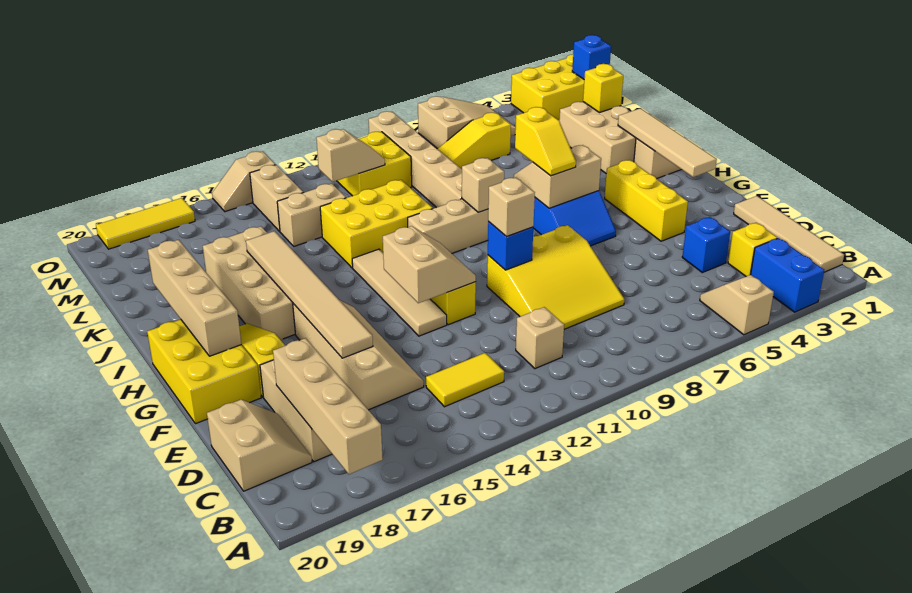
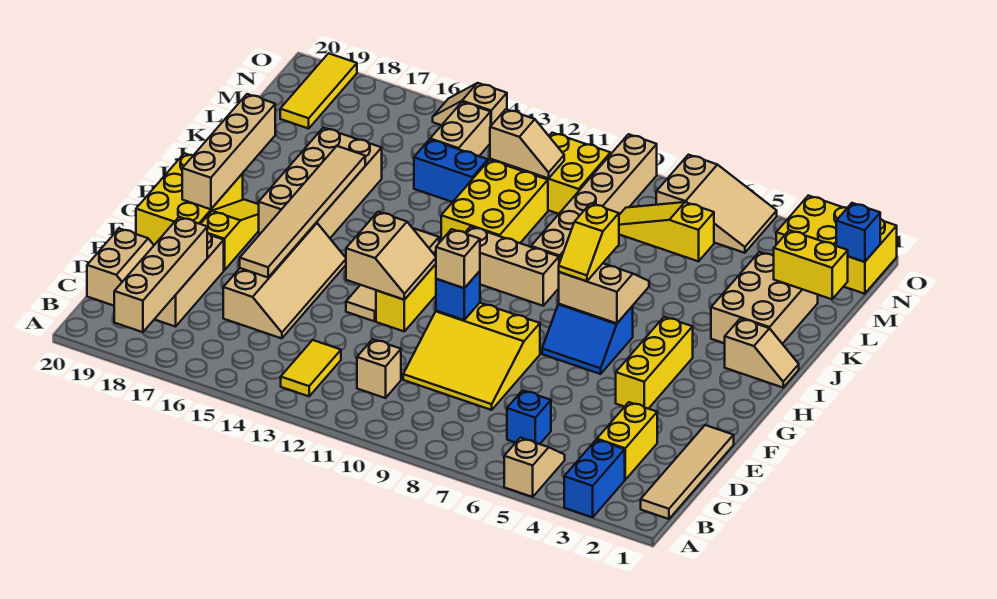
yellow 1x1 brick [728,223,777,276] -> yellow 1x2 brick [597,402,657,480]
yellow 1x2 tile [426,353,504,407] -> yellow 1x2 tile turned to [281,340,341,396]
blue 1x1 brick [682,217,730,273] -> blue 1x1 brick moved to [507,390,551,444]
tan 1x4 tile [618,108,717,177] -> none
tan 1x1 brick [462,158,504,212] -> none
yellow 2x3 brick [320,180,433,268] -> yellow 2x3 brick turned to [441,160,548,243]
yellow 1x1 brick [583,64,623,113] -> yellow 1x2 brick [774,230,848,299]
tan 1x2 brick [277,184,346,246] -> blue 1x2 brick [414,139,488,202]
yellow 1x3 tile [96,198,195,249] -> yellow 1x3 tile turned to [280,53,357,129]

